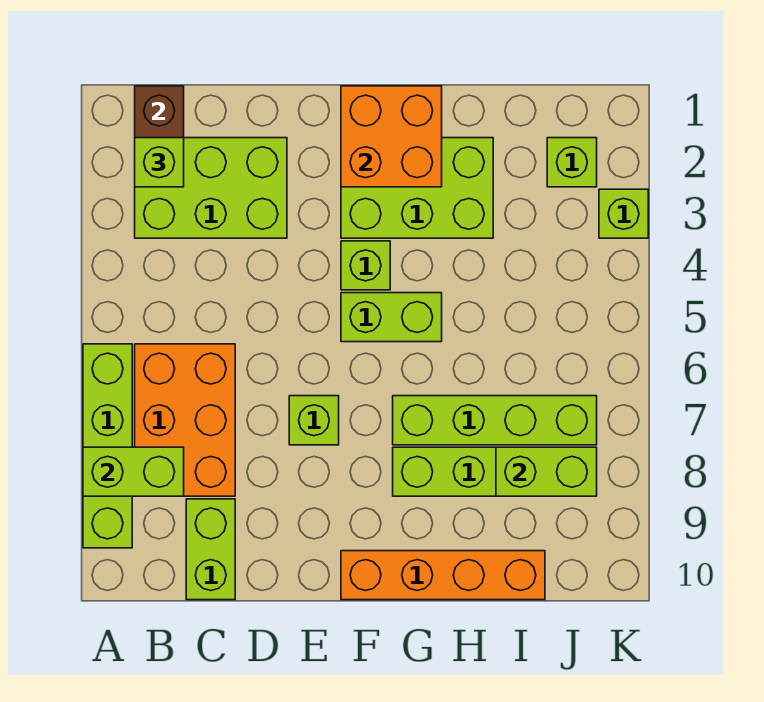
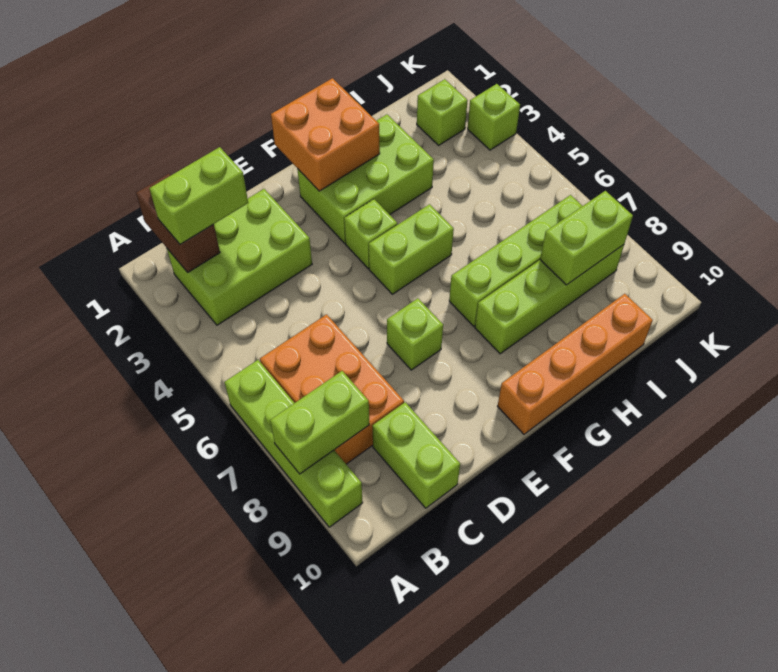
lime 1x1 brick [135,138,184,187] -> lime 1x2 brick [149,147,248,244]

